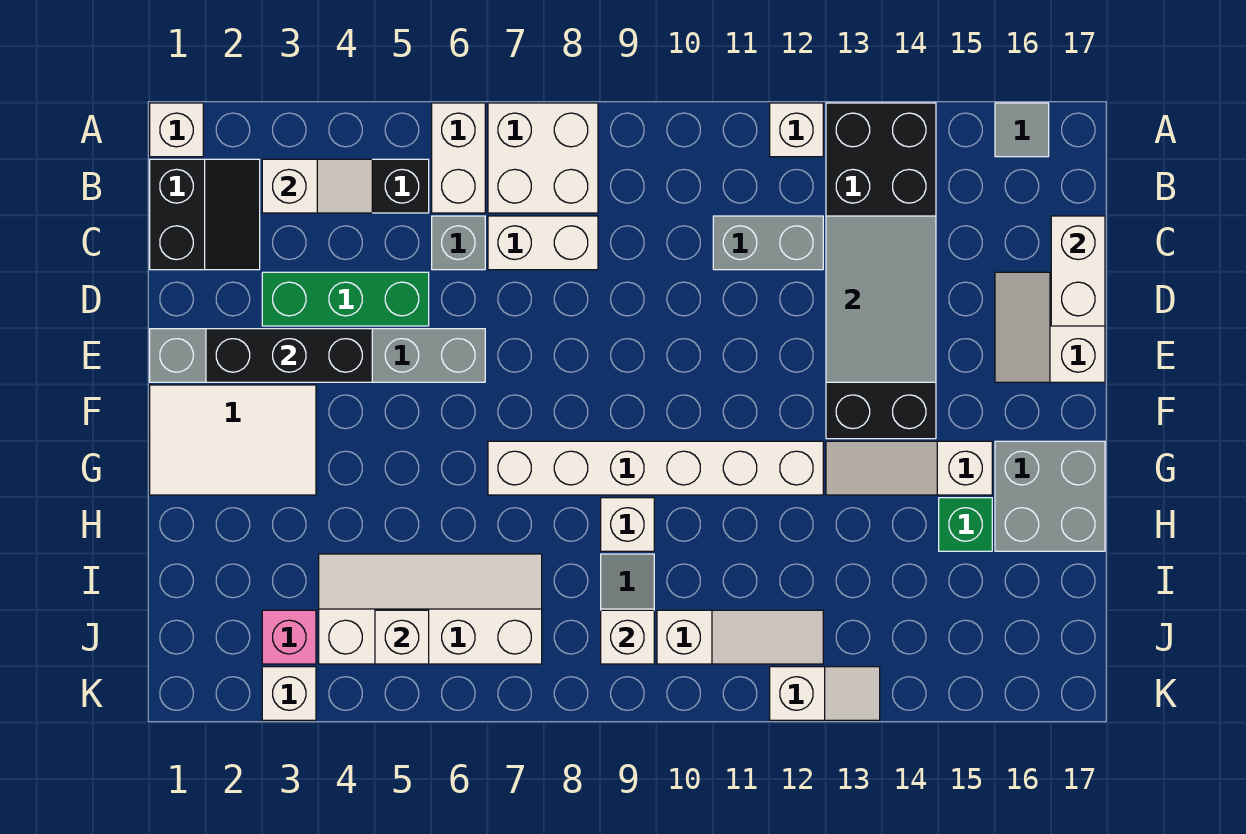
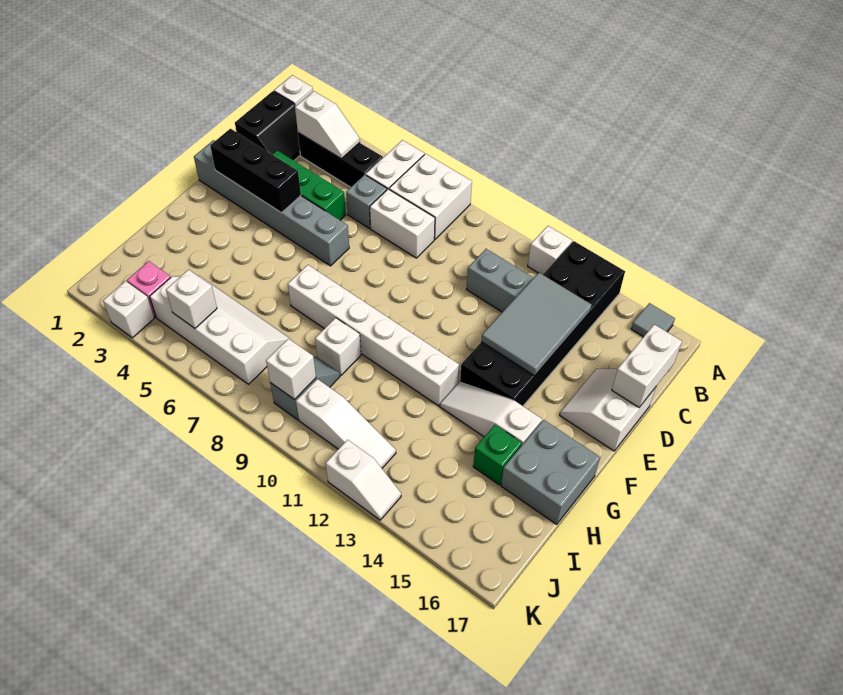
white 2x3 tile [150,385,316,495] -> none

